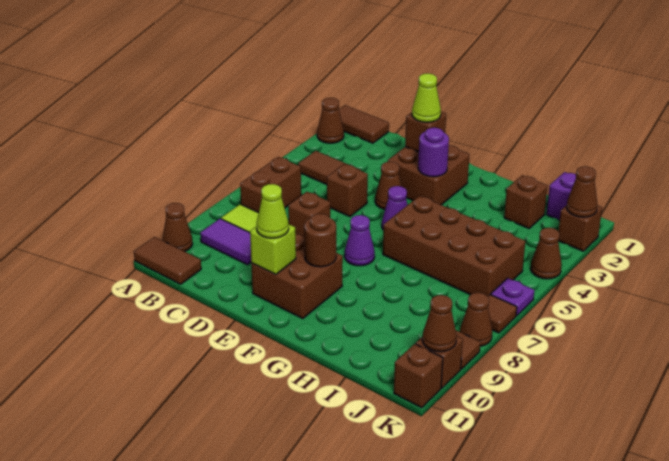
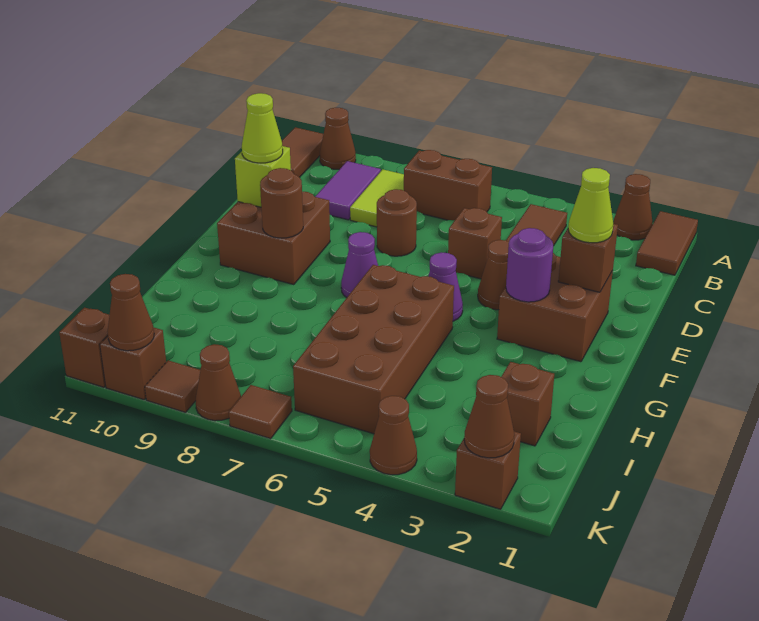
brown 1x1 brick [288,192,330,237] -> brown 1x1 round brick [377,189,417,256]
purple 1x1 brick [546,172,576,220] -> none
purple 1x1 plate [491,278,534,316] -> none

